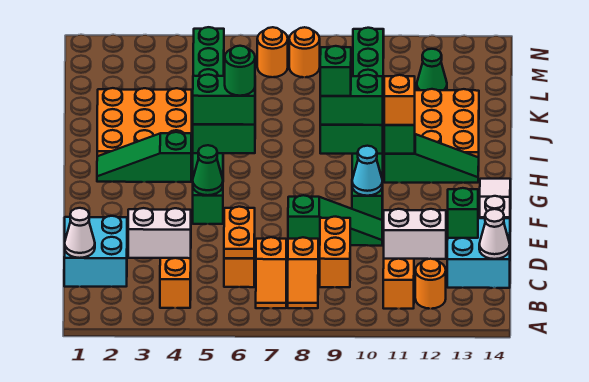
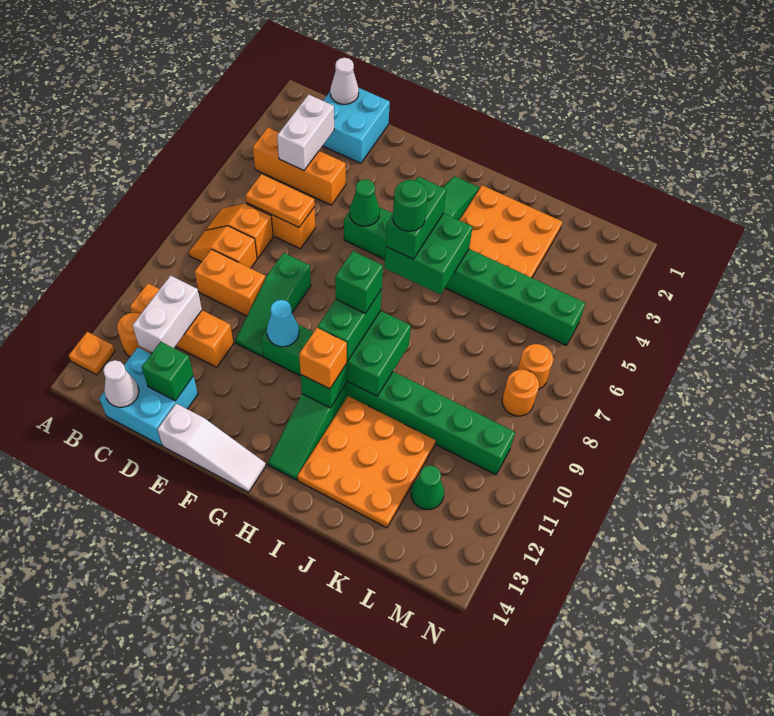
none -> orange 1x1 plate [69,332,115,375]

